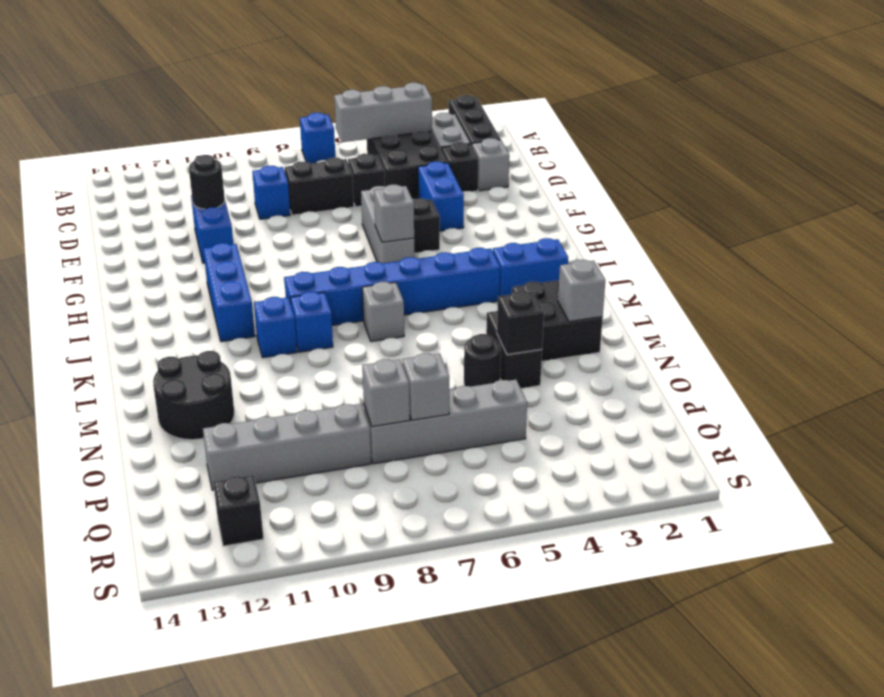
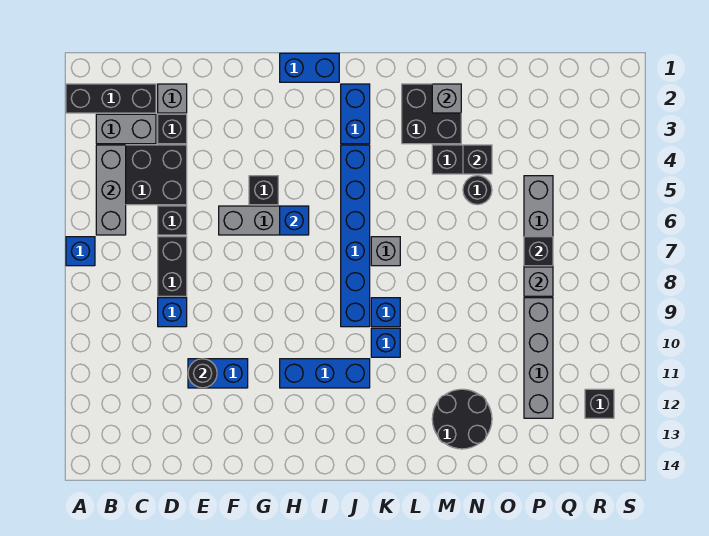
blue 1x2 brick [418,162,464,231] -> blue 1x2 brick moved to [280,53,339,82]
grey 1x1 brick [374,185,414,242] -> blue 1x1 brick [280,206,309,235]
grey 1x1 brick [402,353,449,420] -> black 1x1 brick [524,237,553,266]

